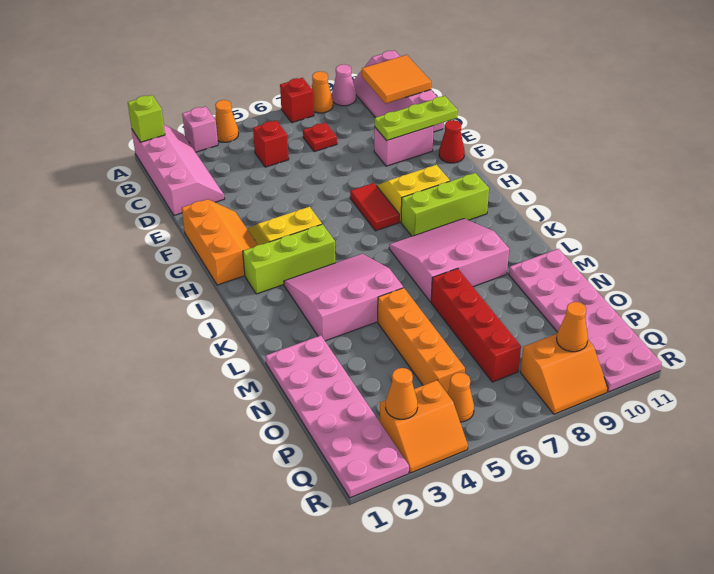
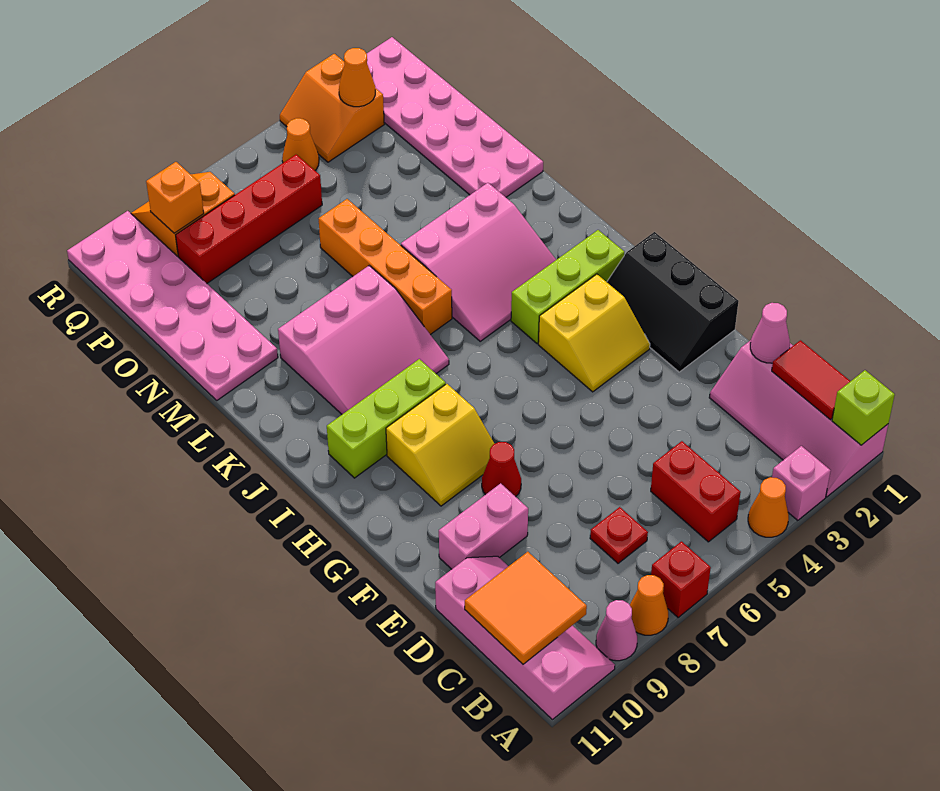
red 1x1 brick [253,120,289,167] -> red 1x2 brick [651,441,741,542]
none -> pink 1x1 cone [750,303,790,363]
lime 1x3 plate [375,96,458,141] -> none
orange 2x3 slope [182,199,258,285] -> black 2x3 slope [607,232,739,372]
red 1x1 cone [439,120,465,163] -> red 1x1 cone moved to [482,442,521,497]
red 1x2 tile [350,183,399,231] -> red 1x2 tile moved to [772,340,850,420]
orange 1x4 brick [378,288,465,393] -> orange 1x4 brick moved to [319,199,452,335]
red 1x4 brick [431,268,521,382] -> red 1x4 brick turned to [176,155,322,283]
orange 2x2 slope [380,380,468,473] -> orange 2x2 slope turned to [280,54,384,162]
orange 1x1 cone [557,302,588,352] -> orange 1x1 brick [146,162,204,233]

